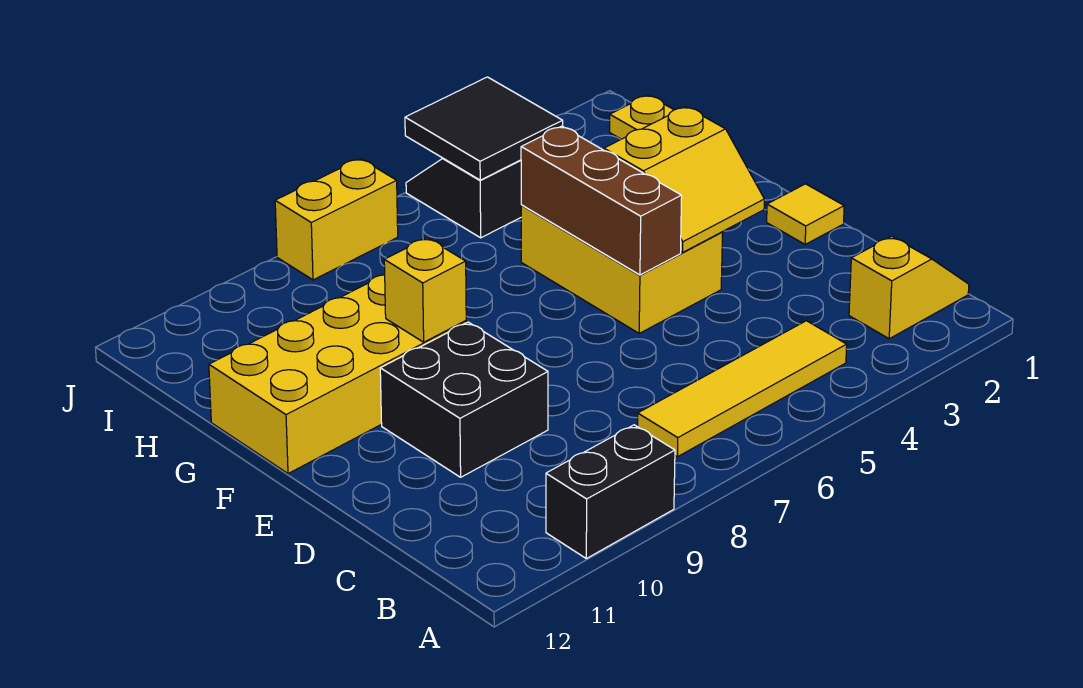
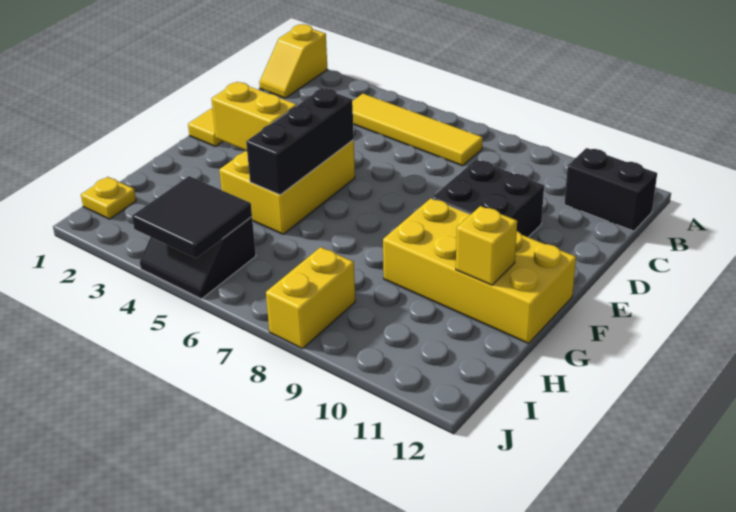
black 1x2 brick [546,425,675,558] -> black 1x2 brick moved to [564,148,657,231]
yellow 1x2 slope [849,236,969,339] -> yellow 1x2 slope turned to [259,24,327,98]
brown 1x3 brick [521,126,682,275] -> black 1x3 brick [246,88,354,195]
yellow 1x1 brick [384,238,466,342] -> yellow 1x1 brick moved to [456,206,517,285]
yellow 1x2 brick [275,159,398,280] -> yellow 1x2 brick turned to [266,247,355,349]

